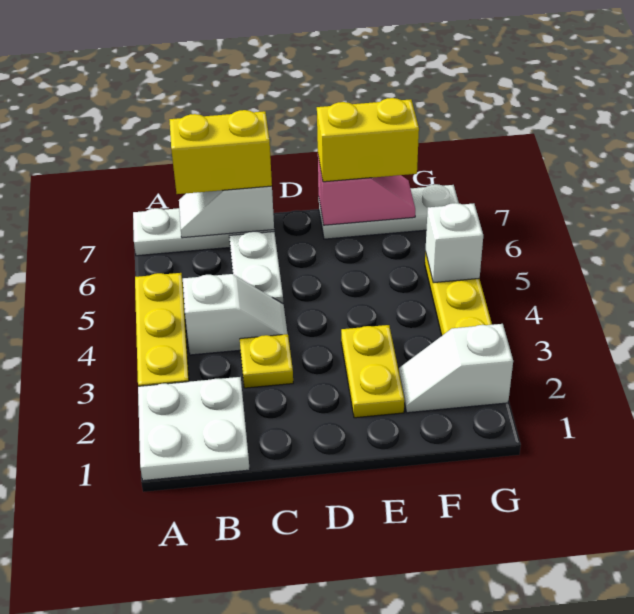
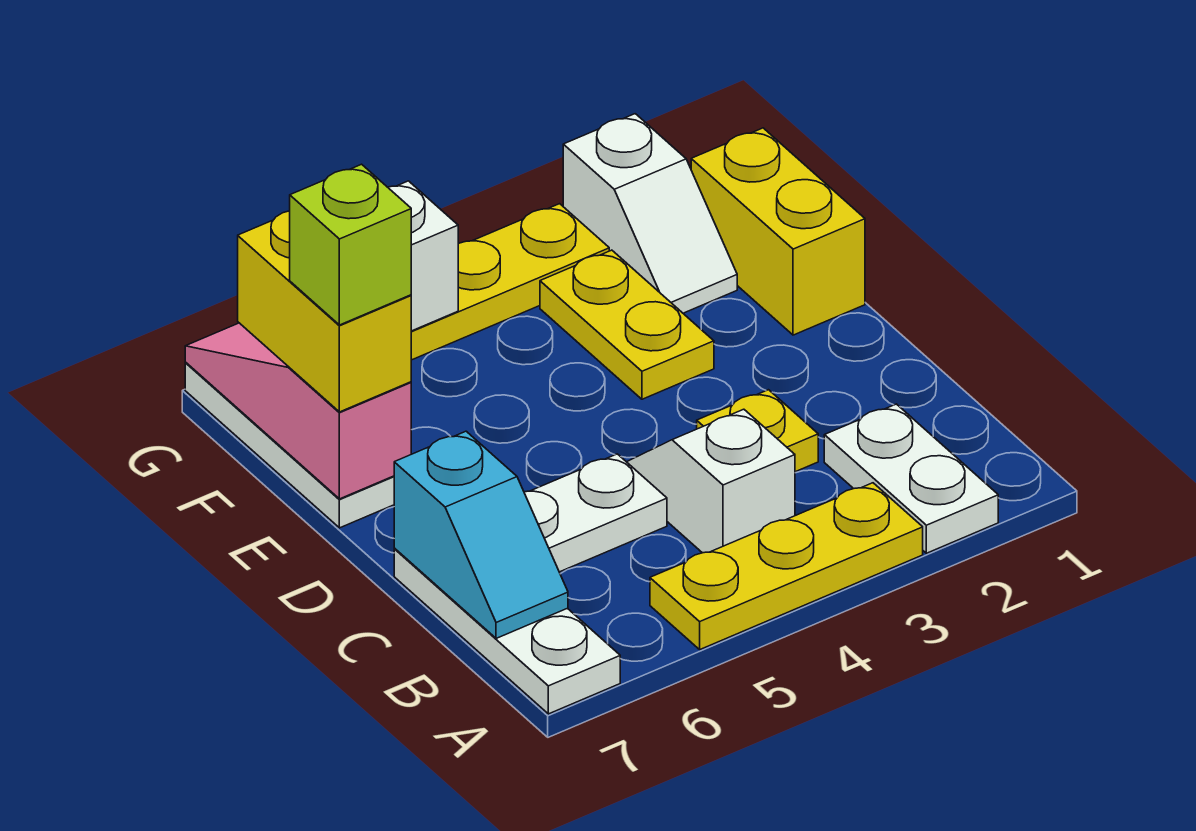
white 2x2 plate [138,377,250,481] -> white 1x2 plate [824,404,998,553]
white 1x2 slope [179,186,274,238] -> cyan 1x2 slope [394,431,568,638]
yellow 1x2 brick [169,110,272,194] -> yellow 1x2 brick moved to [691,128,865,335]
yellow 1x2 plate [341,325,404,418] -> yellow 1x2 plate turned to [540,250,714,399]
pink 1x2 slope [318,157,415,225] -> pink 1x3 slope [185,323,411,499]
none -> lime 1x1 brick [290,164,411,325]

